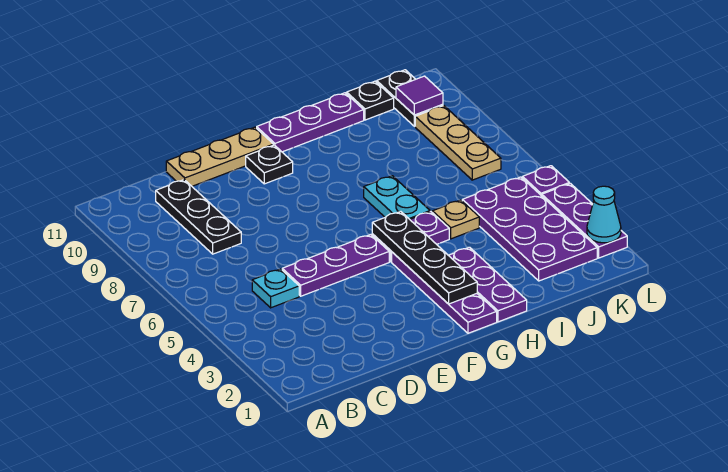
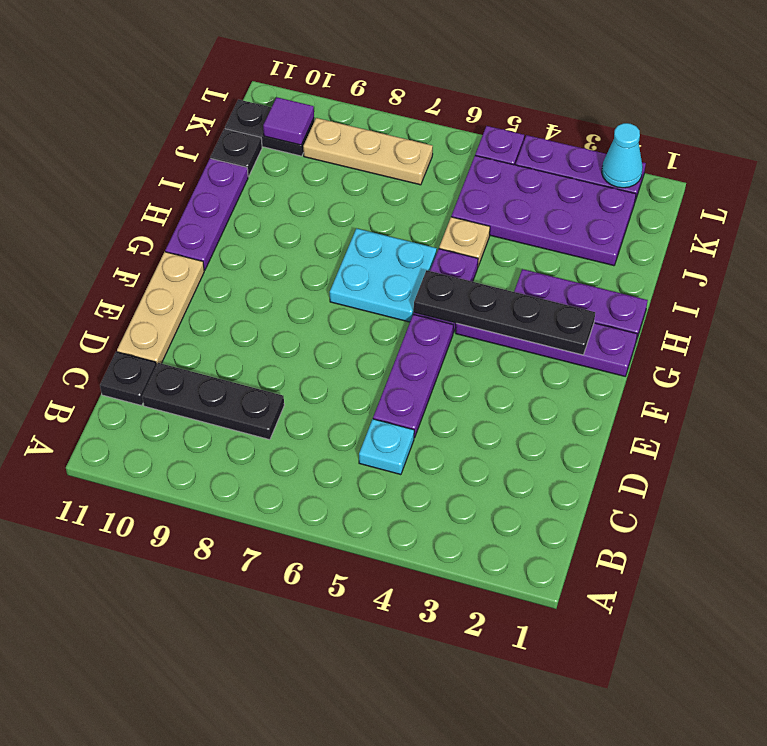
black 1x1 plate [246,145,293,184] -> black 1x1 plate moved to [100,352,156,406]
cyan 1x2 plate [364,176,430,219] -> cyan 2x2 plate [330,229,437,322]

